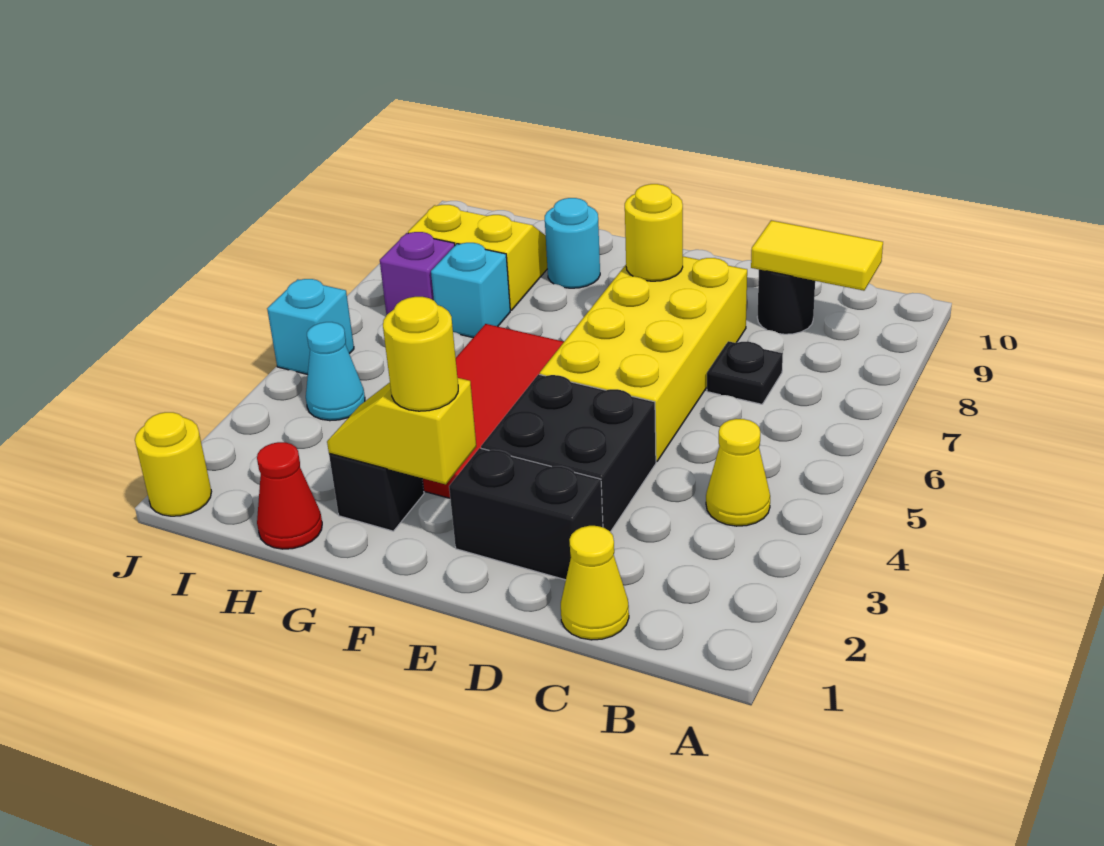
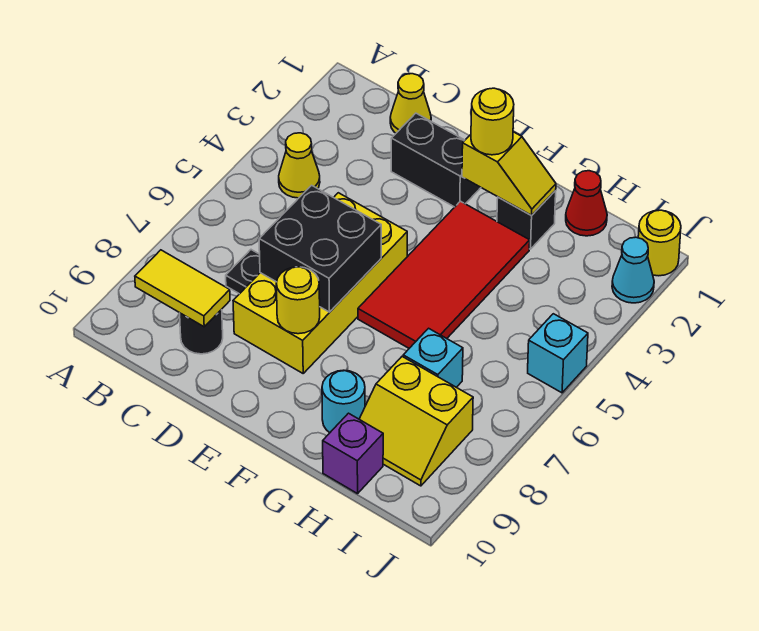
black 2x2 brick [481,374,656,532] -> black 2x2 brick moved to [259,185,381,312]
cyan 1x1 cone [306,322,365,421] -> cyan 1x1 cone moved to [612,237,654,303]
purple 1x1 brick [380,232,455,315] -> purple 1x1 brick moved to [323,413,383,494]

